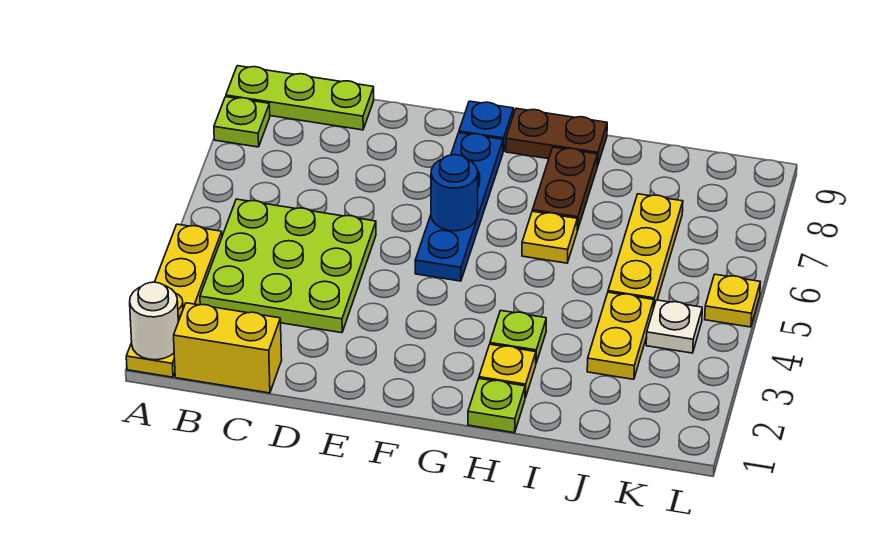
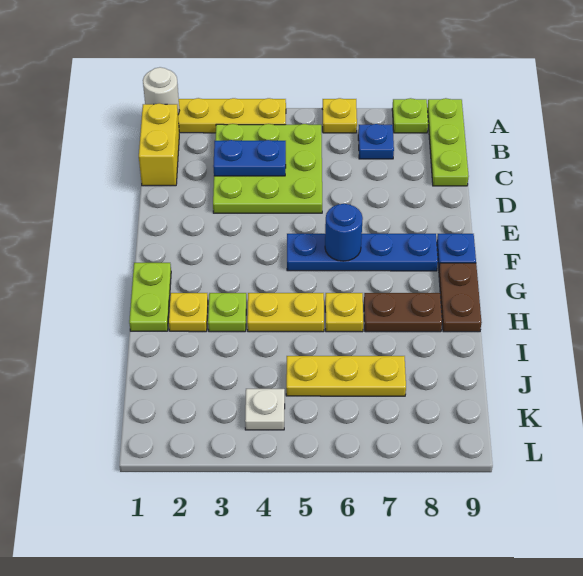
none -> blue 1x1 plate [358,124,394,159]
none -> blue 1x2 plate [213,140,286,176]
lime 1x1 plate [468,379,525,433] -> lime 1x2 plate [129,263,171,331]
yellow 1x2 plate [587,292,654,379] -> yellow 1x2 plate moved to [247,293,324,332]
yellow 1x1 plate [705,274,760,327] -> yellow 1x1 plate moved to [322,98,357,133]

